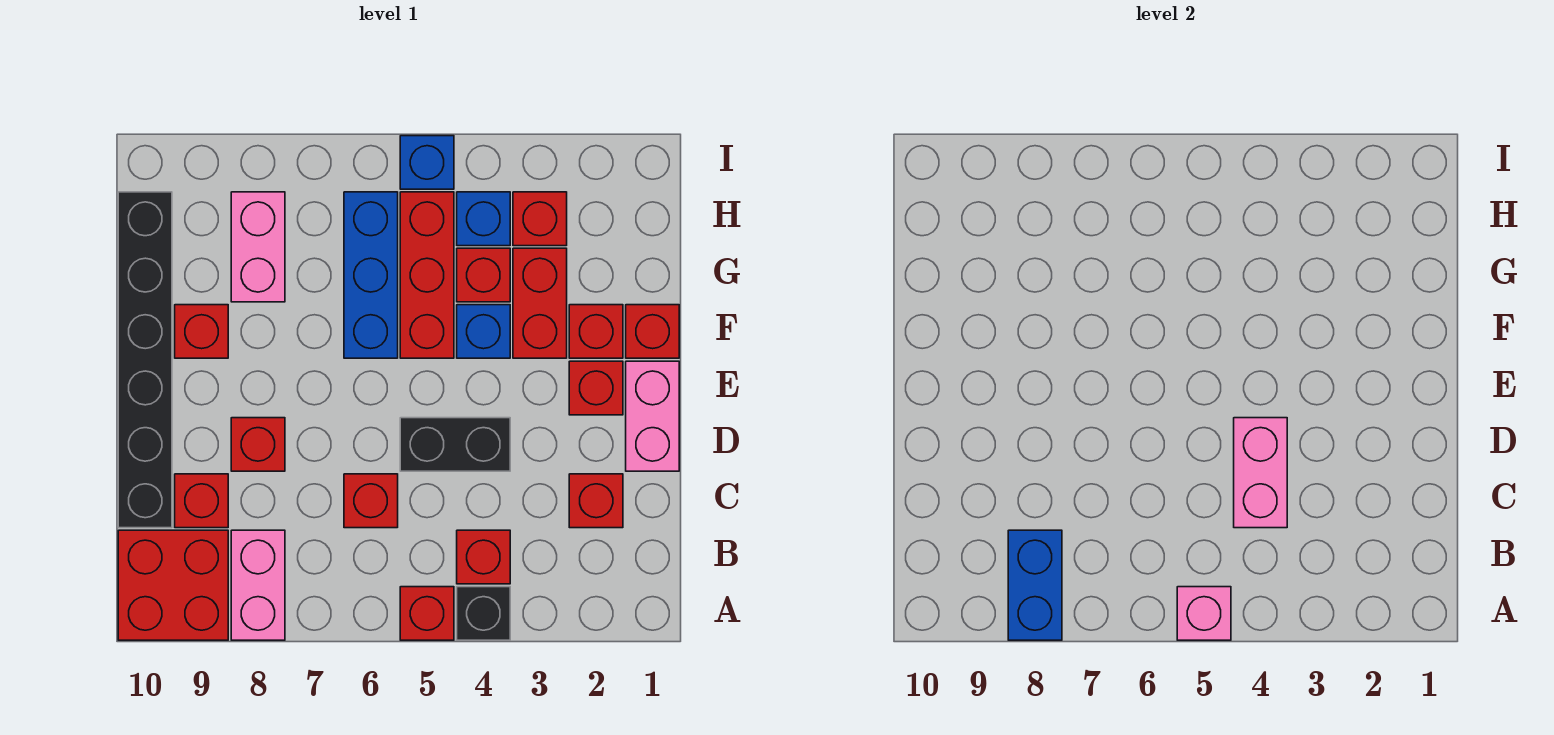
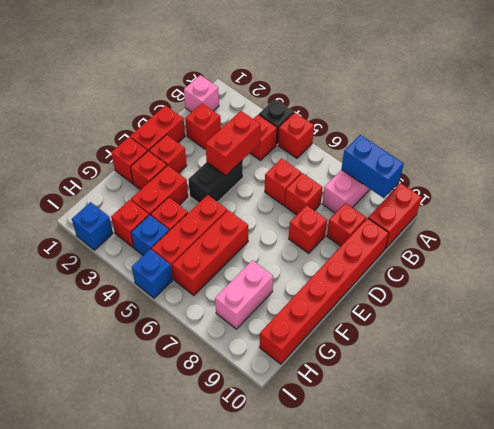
pink 1x1 brick [1177,587,1231,640] -> pink 1x1 brick moved to [184,75,219,112]
blue 1x2 brick [1008,530,1062,640] -> blue 1x2 brick turned to [341,135,404,198]
red 2x2 brick [118,530,228,640] -> red 1x2 brick [368,183,422,249]
pink 1x2 brick [1234,418,1287,528] -> red 1x2 brick [205,111,261,175]
black 1x6 brick [118,192,172,528] -> red 1x6 brick [259,218,389,364]
pink 1x2 brick [626,361,679,471] -> red 1x2 brick [130,105,185,151]
black 1x2 brick [400,418,510,471] -> black 1x2 brick turned to [188,160,243,203]
blue 1x1 brick [457,305,510,358] -> blue 1x1 brick moved to [72,202,113,250]
blue 1x3 brick [344,192,398,358] -> red 1x3 brick [172,210,248,295]
red 1x1 brick [175,305,228,358] -> red 1x1 brick moved to [285,173,323,215]

